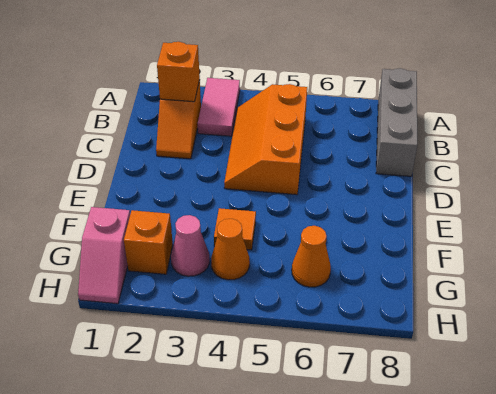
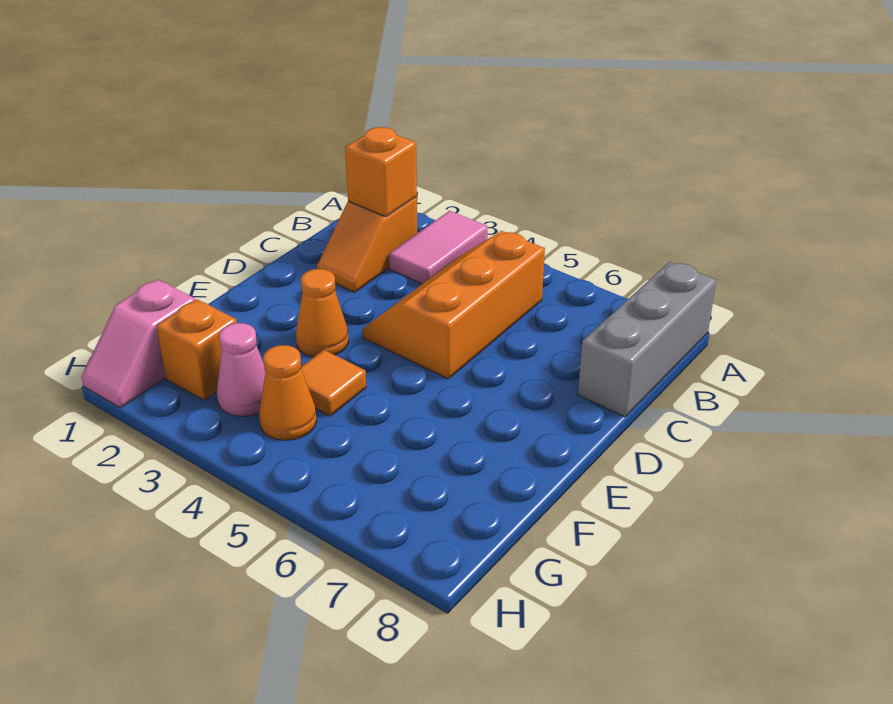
orange 1x1 cone [292,226,331,287] -> orange 1x1 cone moved to [296,269,349,357]

